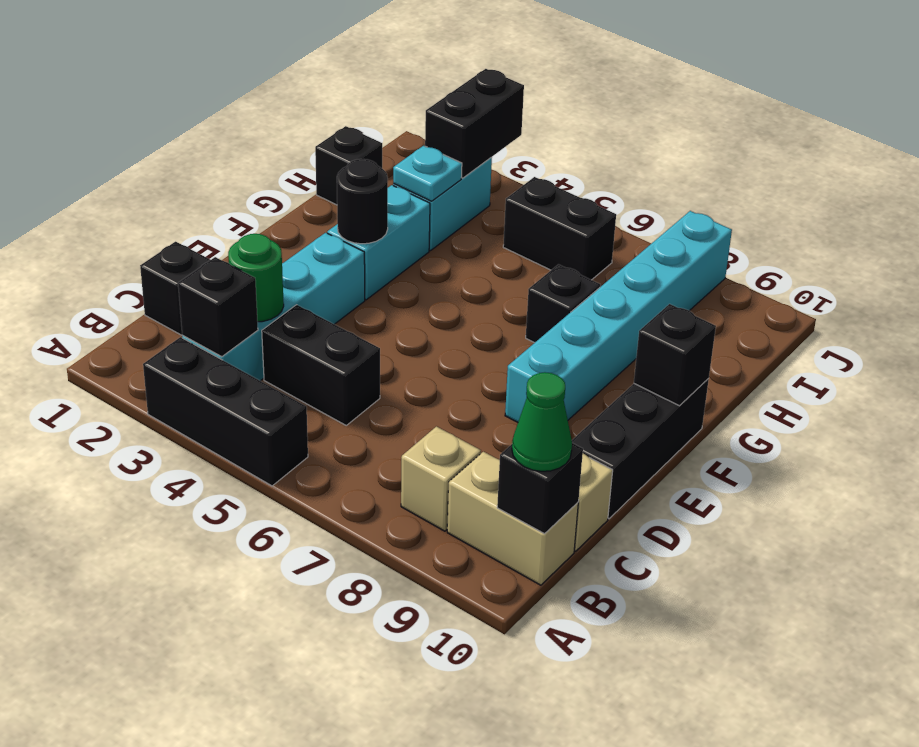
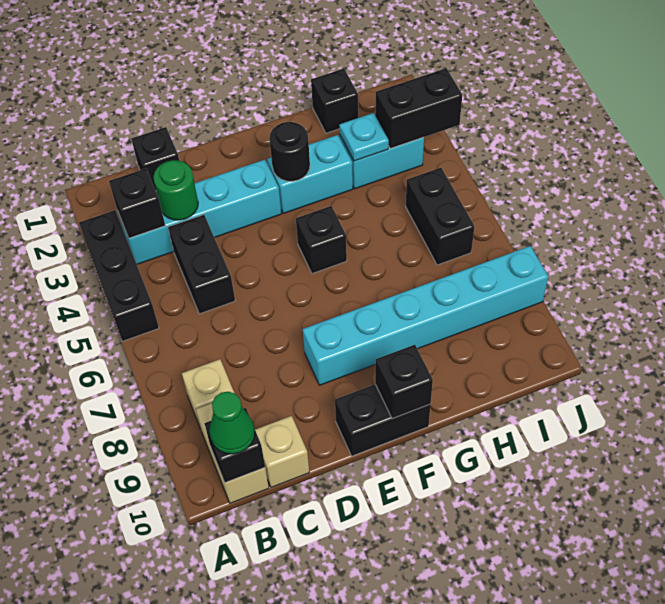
black 1x3 brick [572,379,709,519] -> black 1x2 brick [335,384,431,456]
black 1x1 brick [526,264,600,343] -> black 1x1 brick moved to [296,206,347,274]

